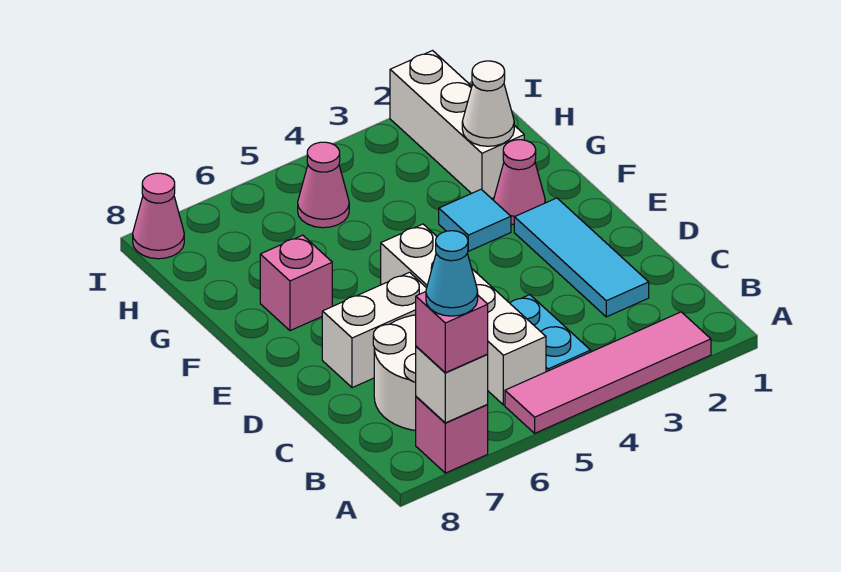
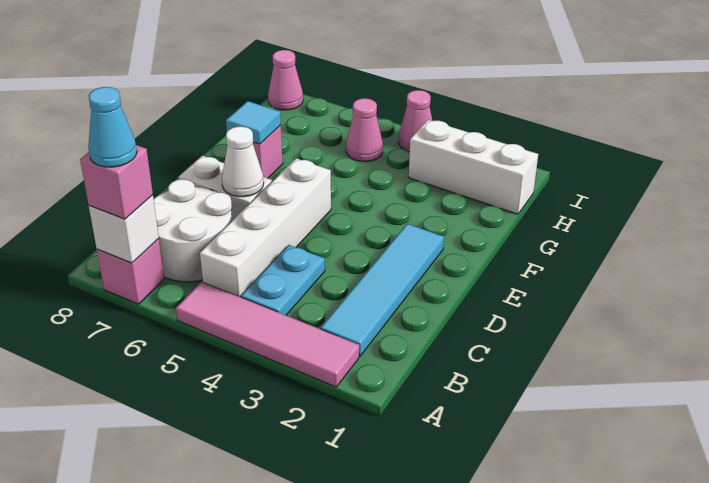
cyan 1x3 tile [514,198,649,317] -> cyan 1x4 tile [321,224,444,356]
pink 1x1 cone [494,140,545,225] -> pink 1x1 cone moved to [399,90,432,152]
cyan 1x1 tile [439,189,511,251] -> cyan 1x1 tile moved to [226,101,281,144]
white 1x3 brick [390,51,524,199] -> white 1x3 brick turned to [409,120,538,214]
white 1x1 cone [462,61,514,146] -> white 1x1 cone moved to [222,127,264,197]

